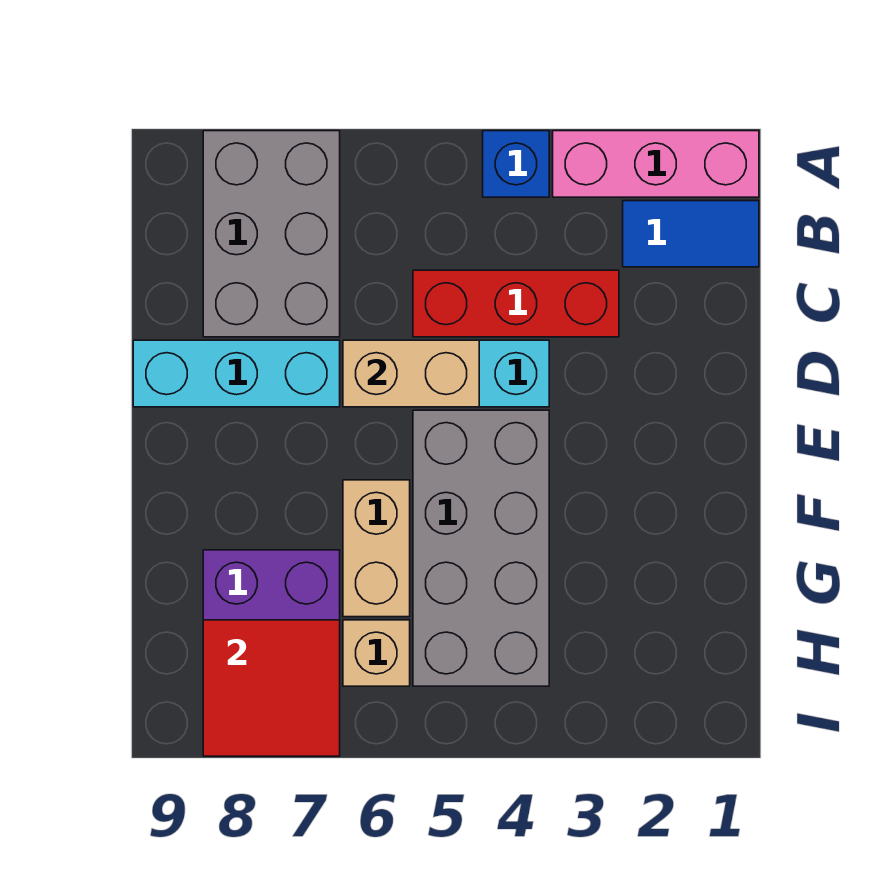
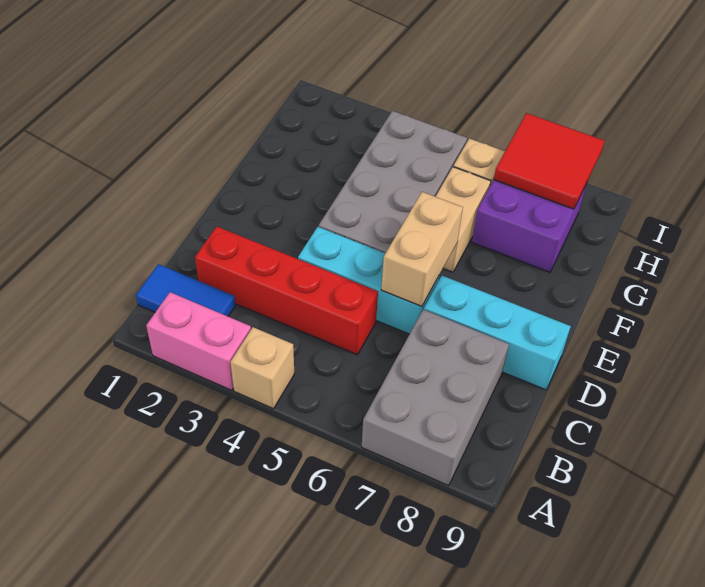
pink 1x3 brick [553,131,759,197] -> pink 1x2 brick [146,292,251,390]
blue 1x1 brick [483,131,549,197] -> tan 1x1 brick [230,327,294,409]
red 1x3 brick [413,270,619,337] -> red 1x4 brick [195,227,378,355]
tan 1x2 brick [343,340,479,407] -> tan 1x2 brick turned to [381,192,463,307]

